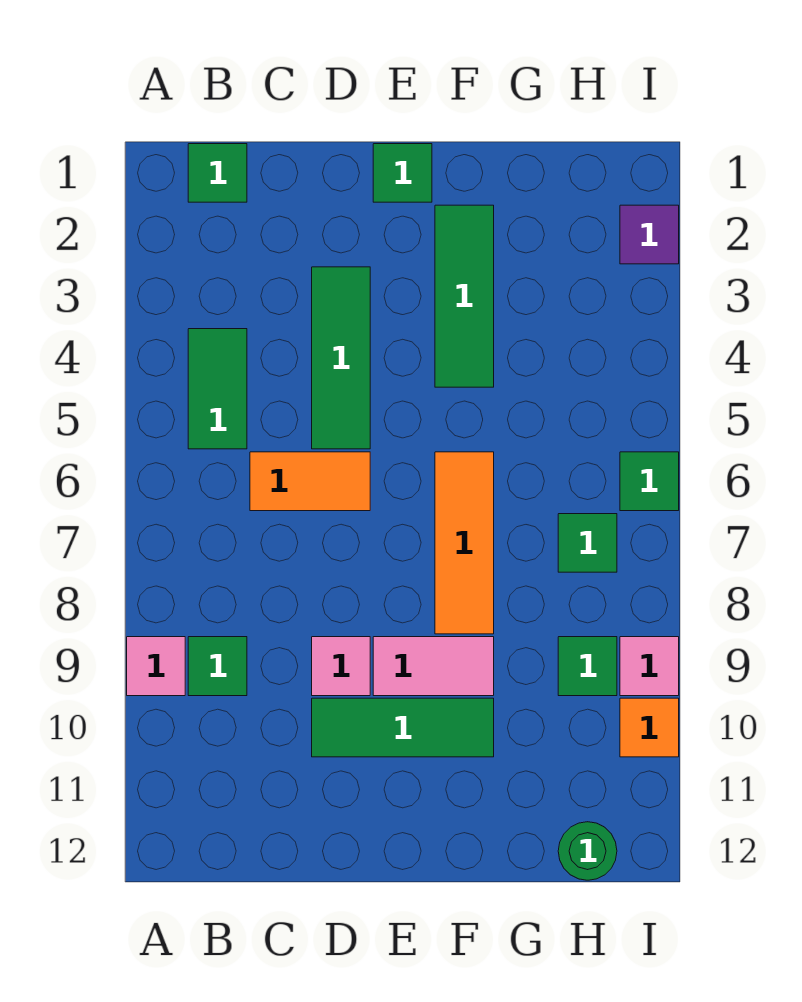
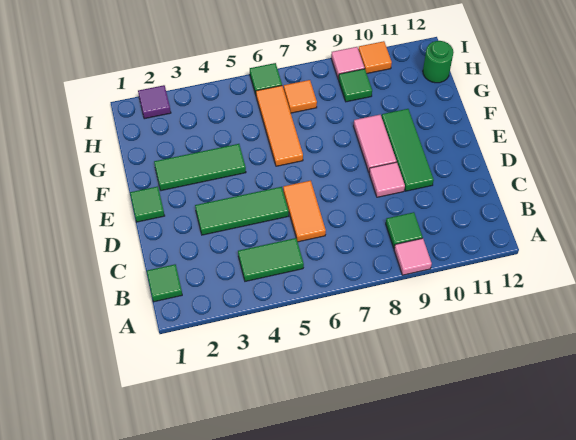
orange 1x3 tile [435,452,494,634] -> orange 1x3 tile turned to [256,86,303,166]
green 1x1 tile [558,514,617,572] -> orange 1x1 tile [284,80,317,113]

